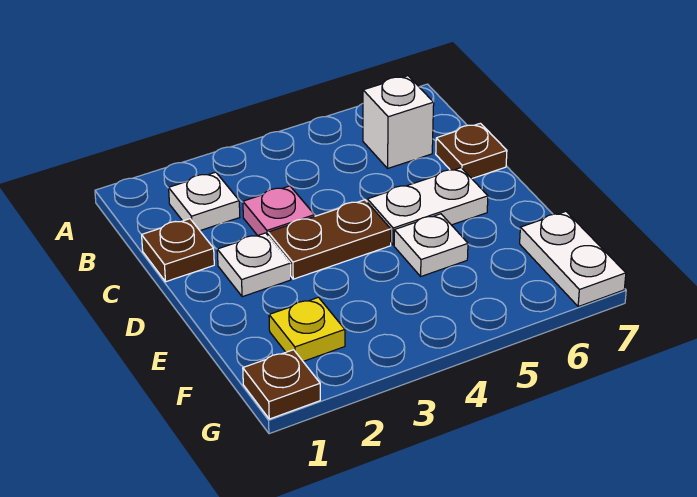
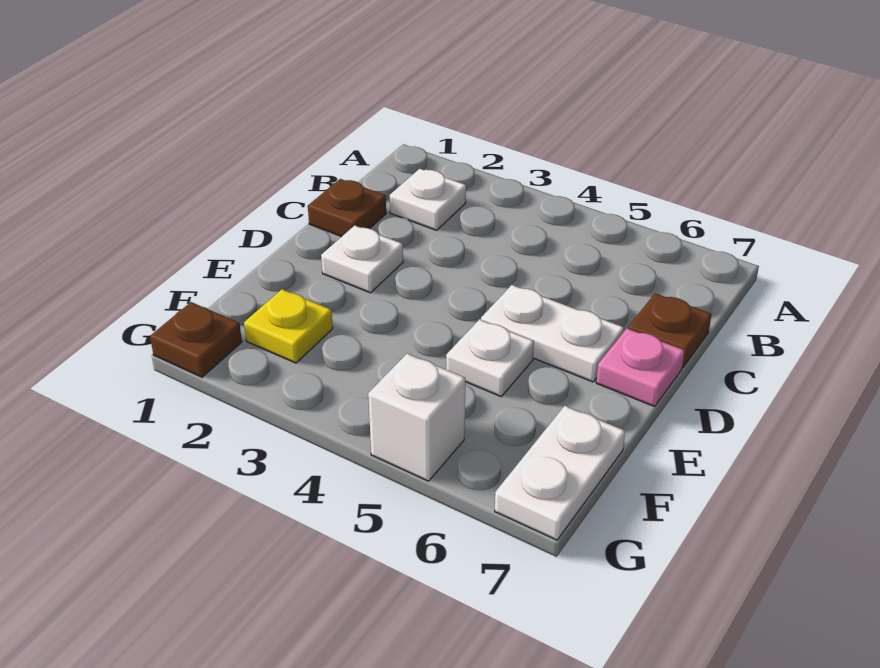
white 1x1 brick [363,76,434,168] -> white 1x1 brick moved to [368,354,465,481]
pink 1x1 plate [243,186,315,235] -> pink 1x1 plate moved to [596,329,685,407]
brown 1x2 plate [268,200,391,279] -> none

